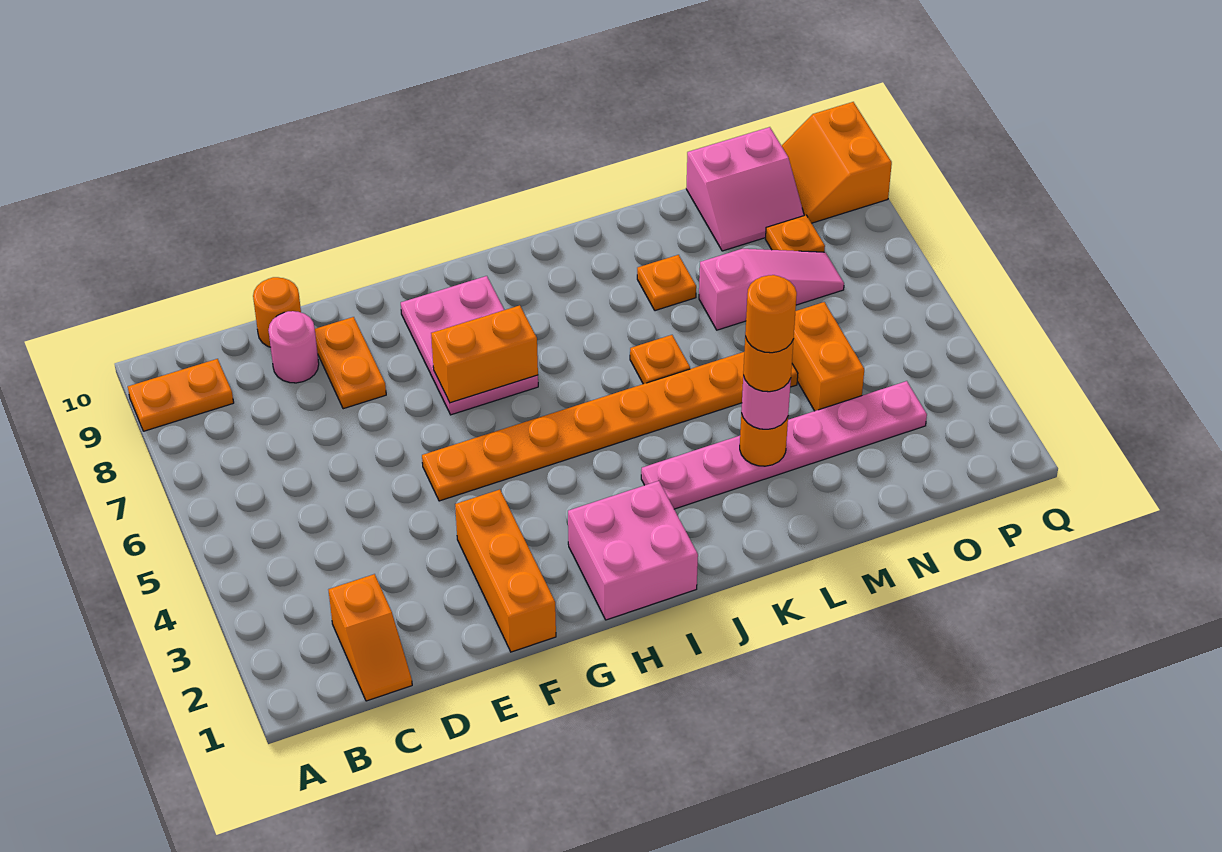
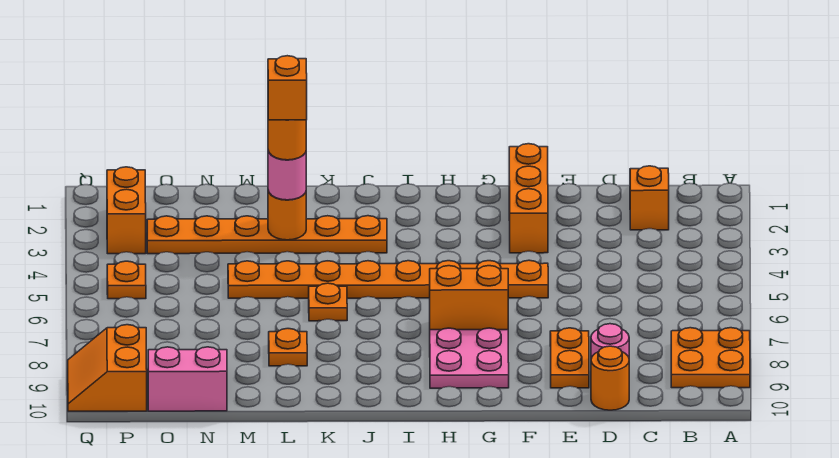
orange 1x2 plate [128,359,234,431] -> orange 2x2 plate [671,328,750,388]
pink 2x2 brick [568,481,698,620] -> none
pink 1x6 plate [641,381,927,509] -> orange 1x6 plate [147,216,387,254]
orange 1x1 round brick [745,275,797,353] -> orange 1x1 brick [268,56,307,120]
pink 1x3 slope [699,249,844,330] -> none
orange 1x2 brick [792,302,864,411] -> orange 1x2 brick moved to [107,167,146,254]
orange 1x1 plate [766,215,825,252] -> orange 1x1 plate moved to [107,261,146,299]
orange 2x2 slope [782,102,892,223] -> orange 2x2 slope turned to [68,325,147,411]

